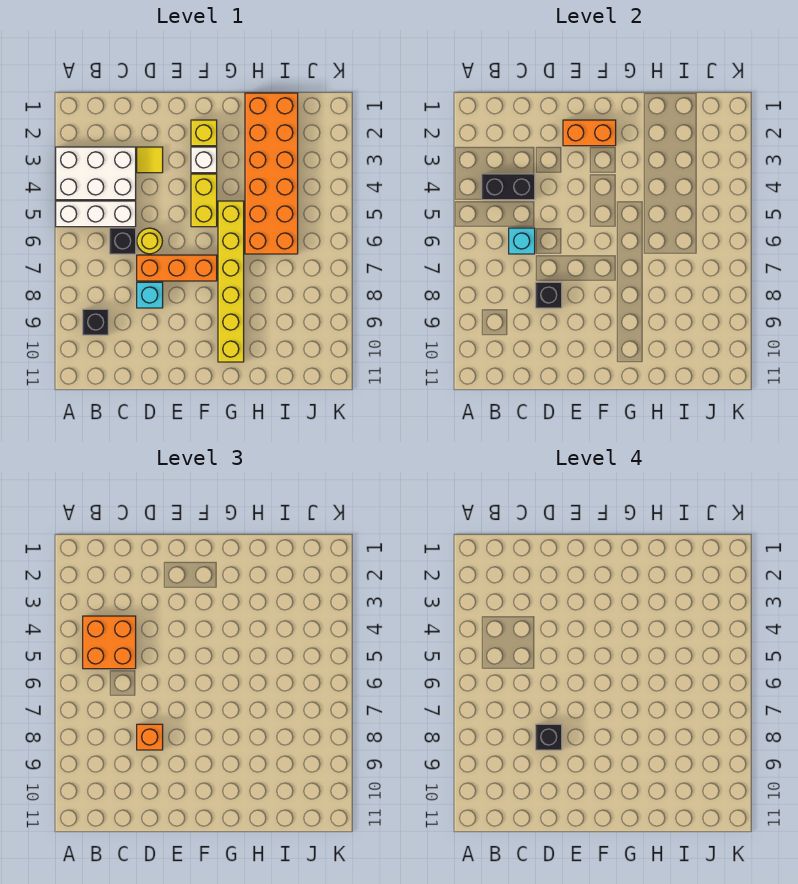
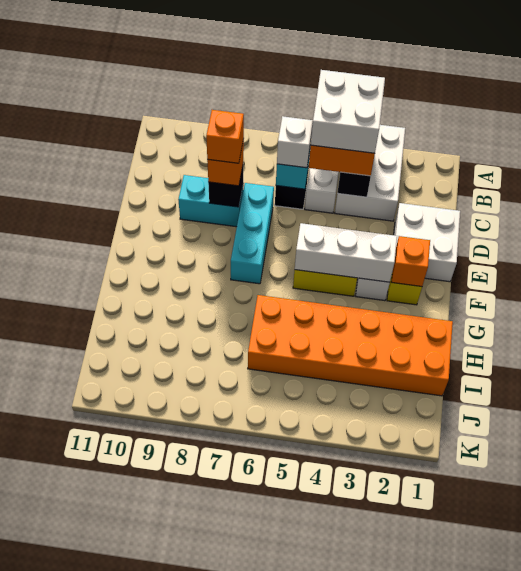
none -> white 2x2 brick [311,70,385,153]
black 1x1 brick [83,309,108,335] -> none
none -> white 1x1 brick [277,116,313,168]
none -> white 2x2 brick [394,203,460,282]
yellow 1x1 tile [137,147,163,173] -> none
yellow 1x1 round brick [137,228,162,254] -> none
orange 1x3 brick [137,255,217,281] -> cyan 1x3 brick [231,183,274,284]
cyan 1x1 brick [137,282,163,308] -> cyan 1x2 brick [178,175,243,227]
black 1x1 brick [536,724,562,750] -> orange 1x1 brick [206,110,244,163]
orange 1x2 brick [563,120,616,146] -> orange 1x1 brick [391,236,430,287]
none -> white 1x3 brick [295,223,397,282]
yellow 1x6 brick [218,201,244,362] -> none

